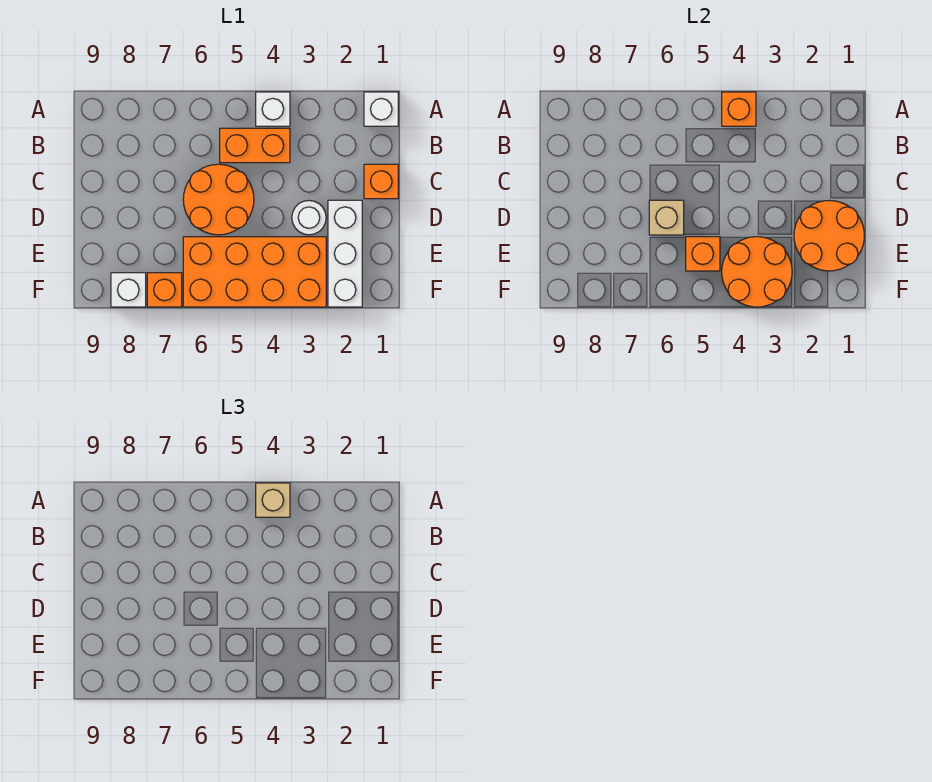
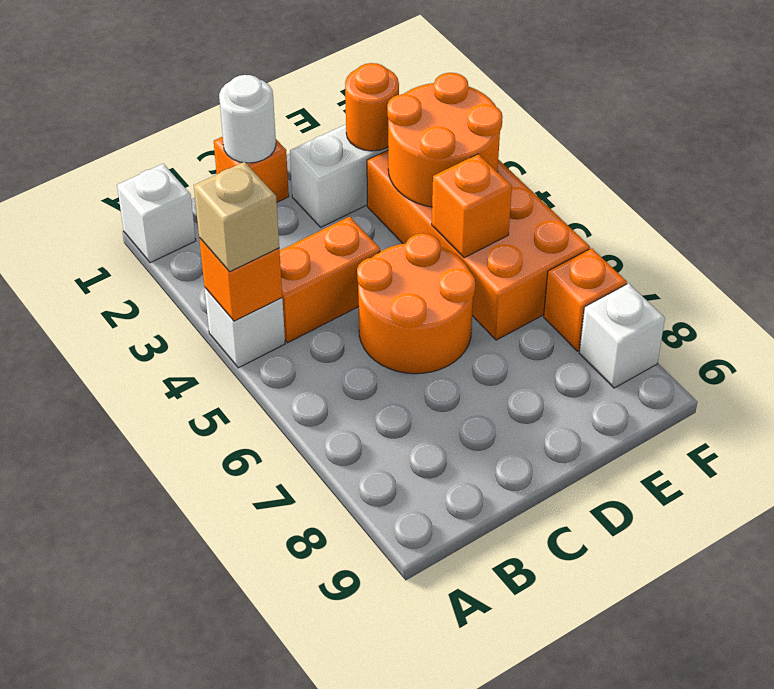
orange 1x2 brick [220,128,290,163] -> orange 1x2 brick turned to [280,216,380,343]
orange 2x2 round brick [794,200,864,271] -> orange 1x1 round brick [345,63,399,151]
white 1x1 round brick [292,201,326,235] -> white 1x1 round brick moved to [219,75,276,163]
tan 1x1 brick [649,200,684,235] -> none

